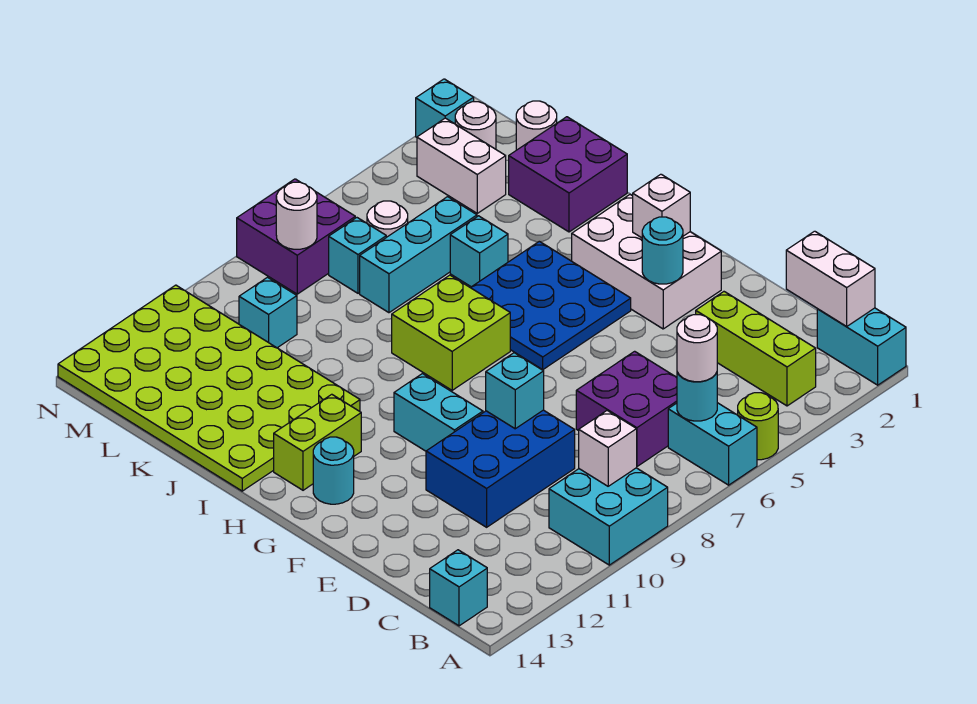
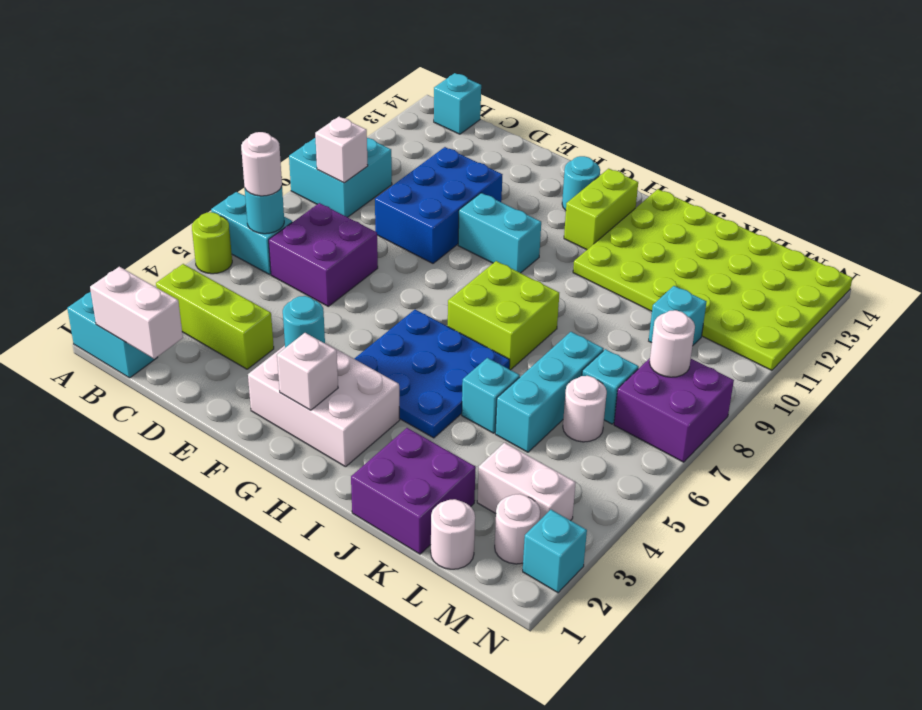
cyan 1x1 brick [486,353,544,429] -> none

